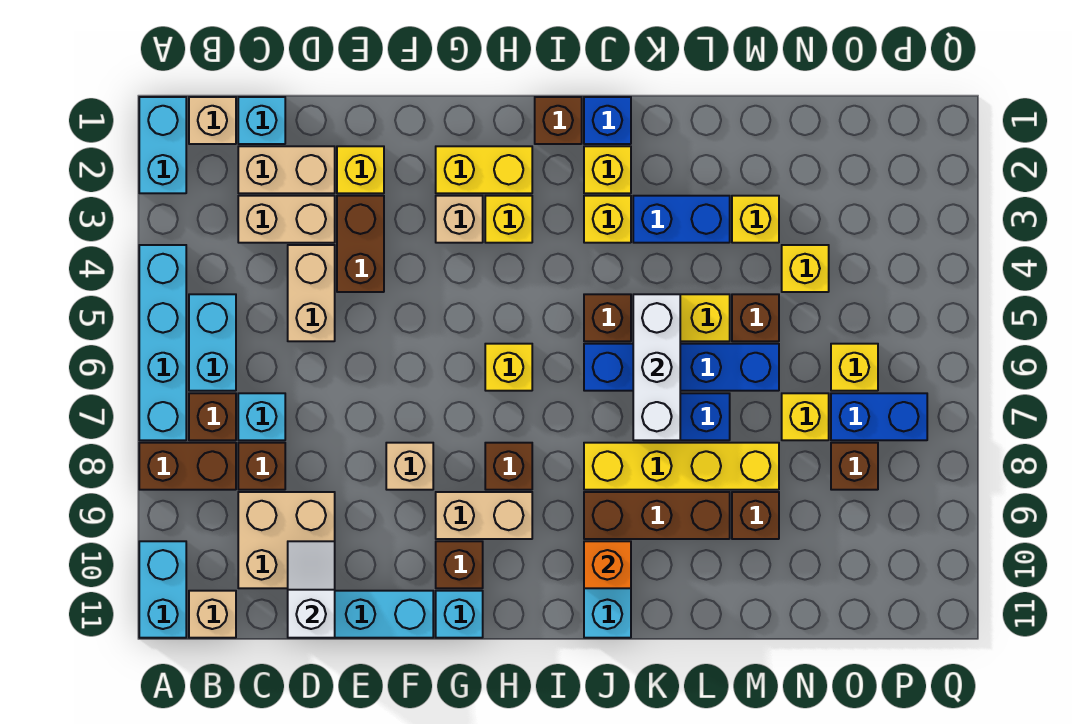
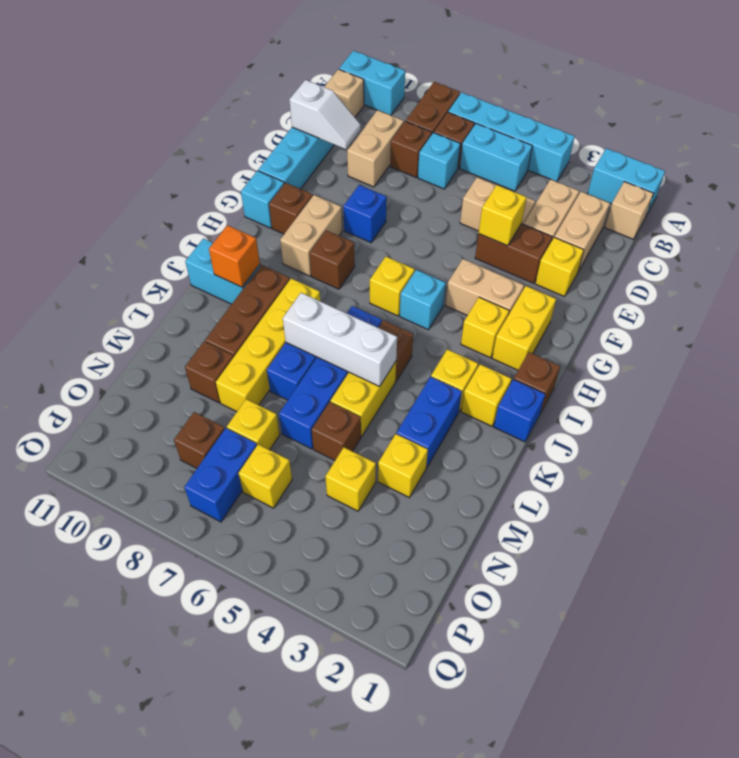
cyan 1x1 brick [238,97,285,144] -> cyan 1x1 brick moved to [400,270,446,330]
tan 2x2 brick [238,492,335,588] -> tan 1x2 brick [347,110,404,187]
none -> yellow 1x1 brick [479,185,526,246]
tan 1x1 brick [386,443,433,490] -> blue 1x1 brick [343,185,387,243]
tan 1x1 brick [436,196,483,243] -> tan 1x2 brick [446,259,524,315]

